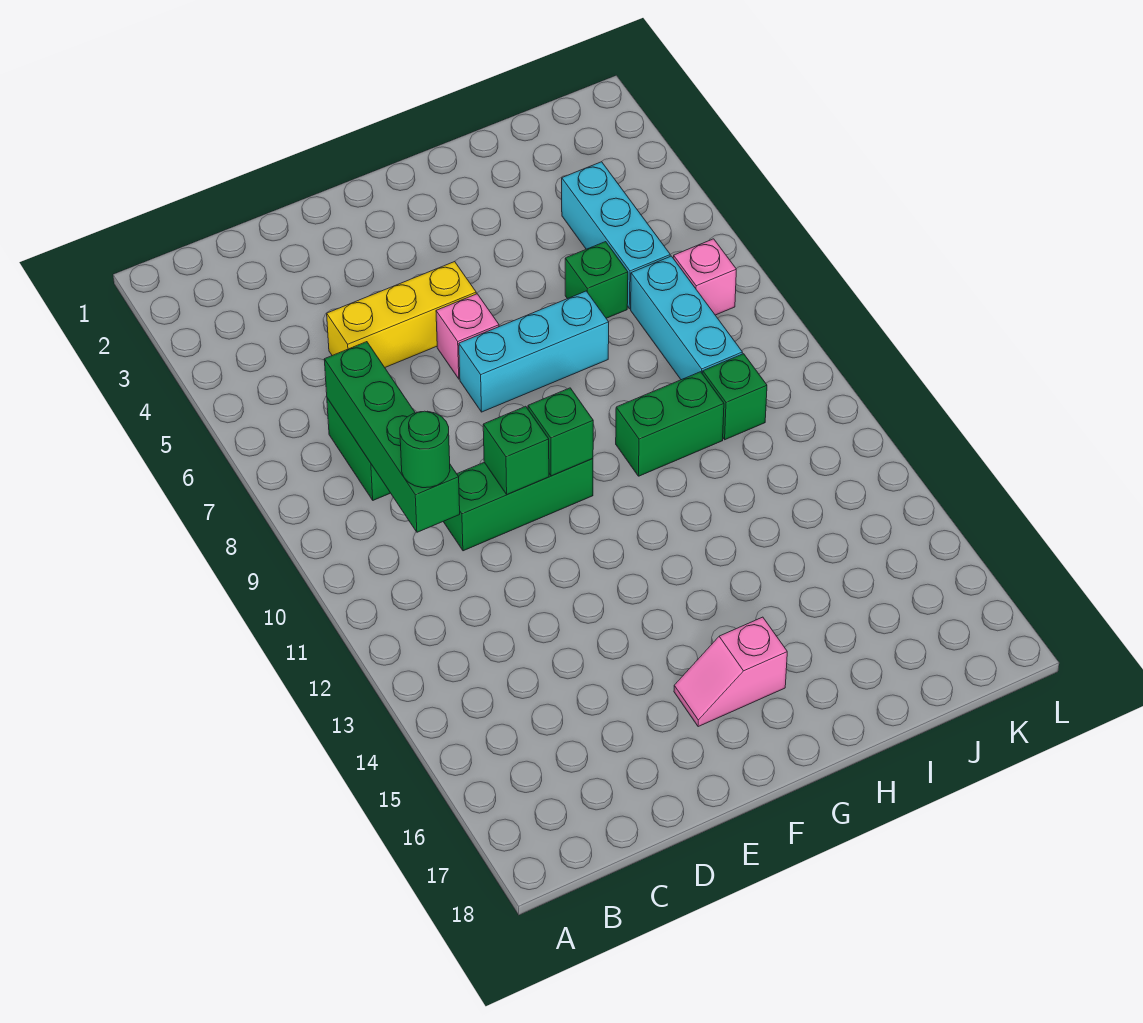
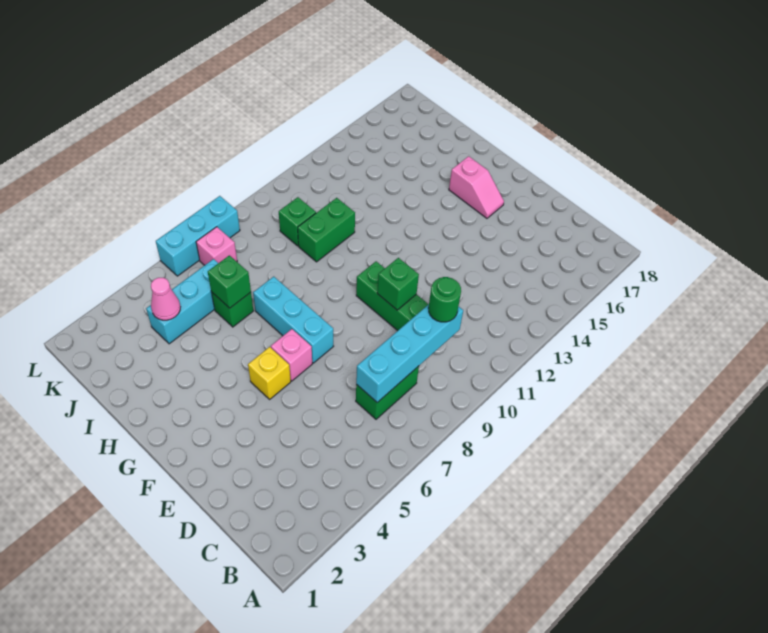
green 1x4 brick [324,342,460,532] -> cyan 1x4 brick [356,304,463,402]
yellow 1x3 brick [327,262,476,367] -> yellow 1x1 brick [248,347,291,399]
green 1x1 brick [528,388,593,476] -> green 1x1 brick moved to [208,255,251,308]
green 1x2 brick [616,372,724,476] -> green 1x2 brick turned to [298,198,355,262]
none -> pink 1x1 cone [151,278,180,320]
cyan 1x3 brick [631,256,743,380] -> cyan 1x3 brick moved to [156,196,240,276]

